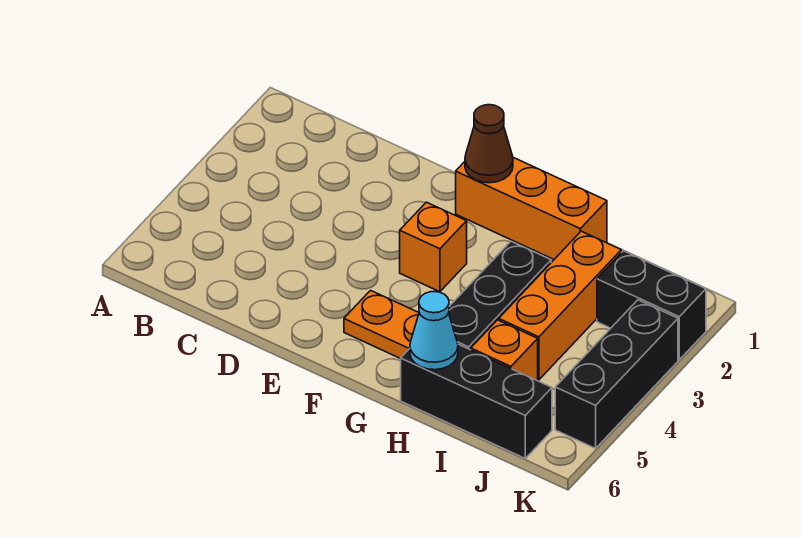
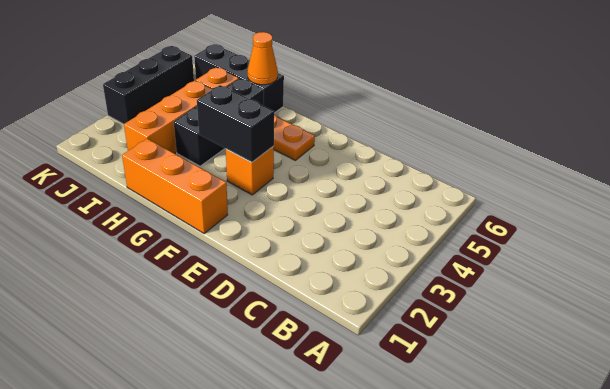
brown 1x1 cone [465,105,513,183] -> none
cyan 1x1 cone [410,291,458,370] -> orange 1x1 cone [247,32,278,85]
black 1x2 brick [597,251,706,360] -> black 1x2 brick moved to [197,85,274,162]

